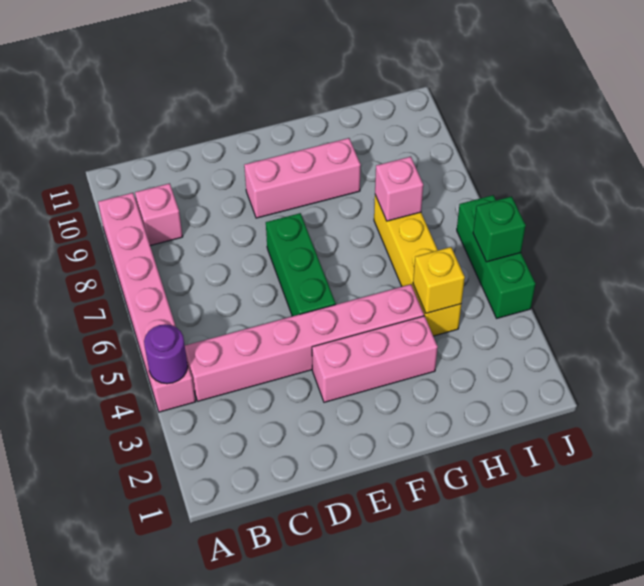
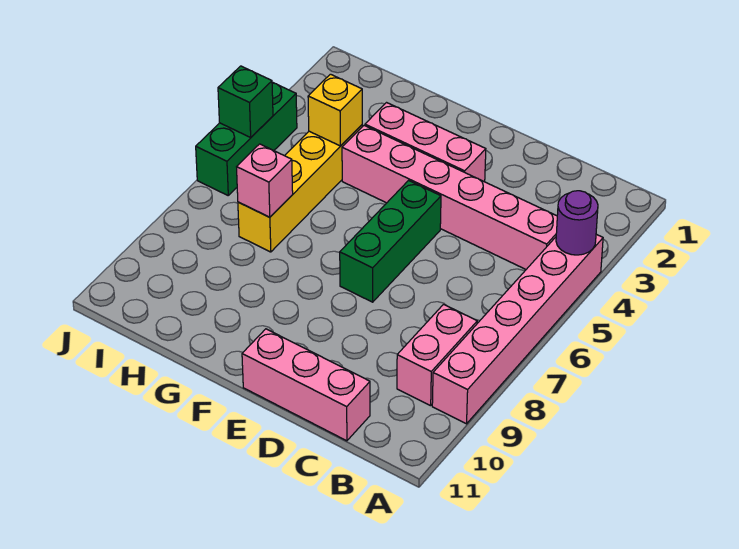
pink 1x1 brick [135,183,183,246] -> pink 1x2 brick [397,304,477,406]
pink 1x3 brick [244,138,361,218] -> pink 1x3 brick moved to [242,329,370,441]

